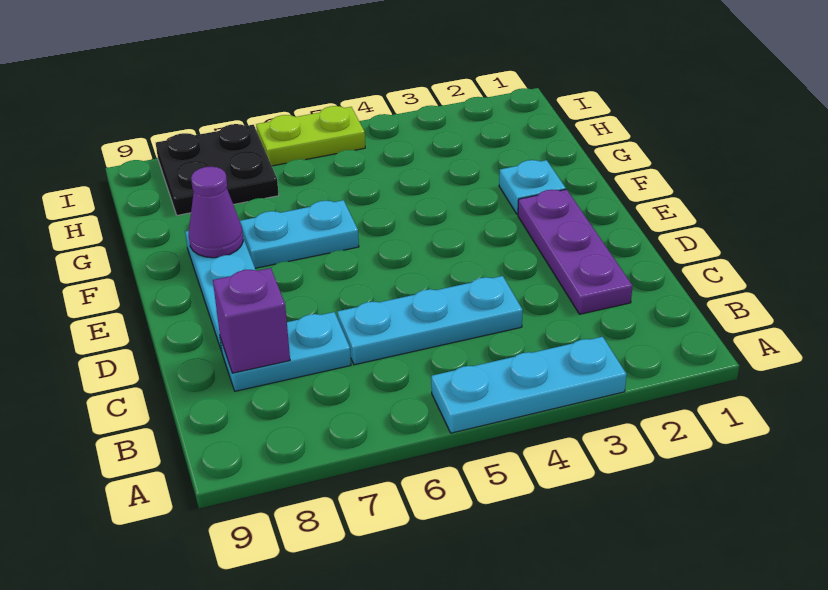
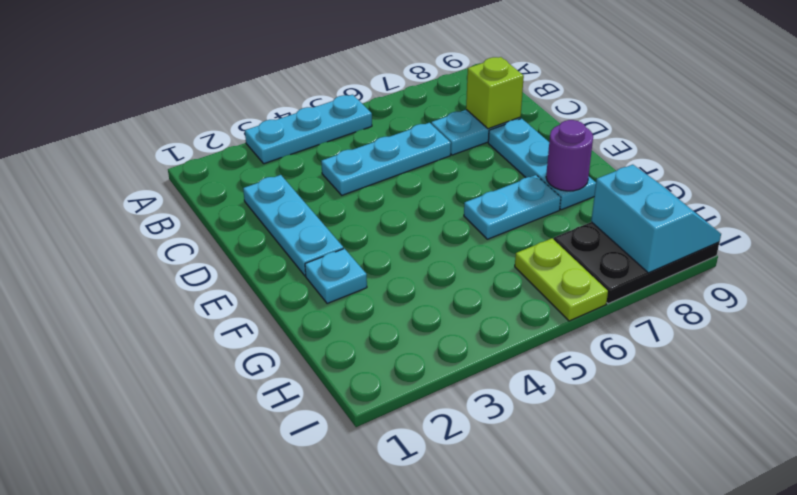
purple 1x3 plate [518,189,633,314] -> cyan 1x3 plate [243,175,343,276]
purple 1x1 brick [213,268,290,373] -> lime 1x1 brick [466,57,524,129]
purple 1x1 cone [189,167,243,258] -> purple 1x1 round brick [546,120,593,191]
black 2x2 plate [156,124,279,215] -> black 2x3 plate [554,222,719,304]
none -> cyan 2x2 slope [591,165,721,273]
lime 1x2 plate [256,106,365,166] -> lime 1x2 plate turned to [515,238,608,321]

